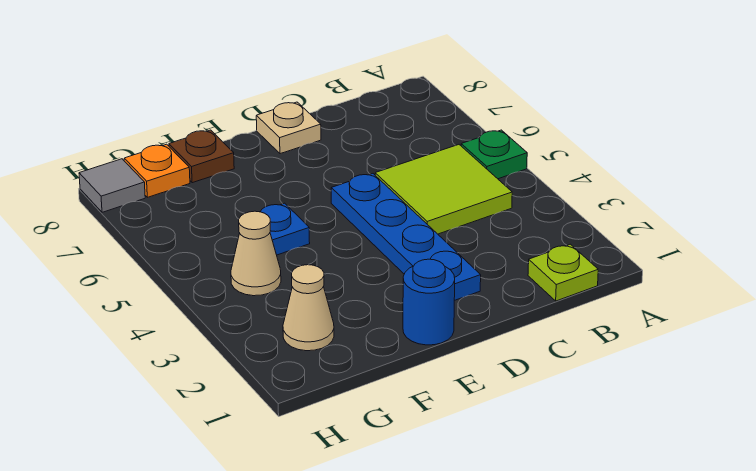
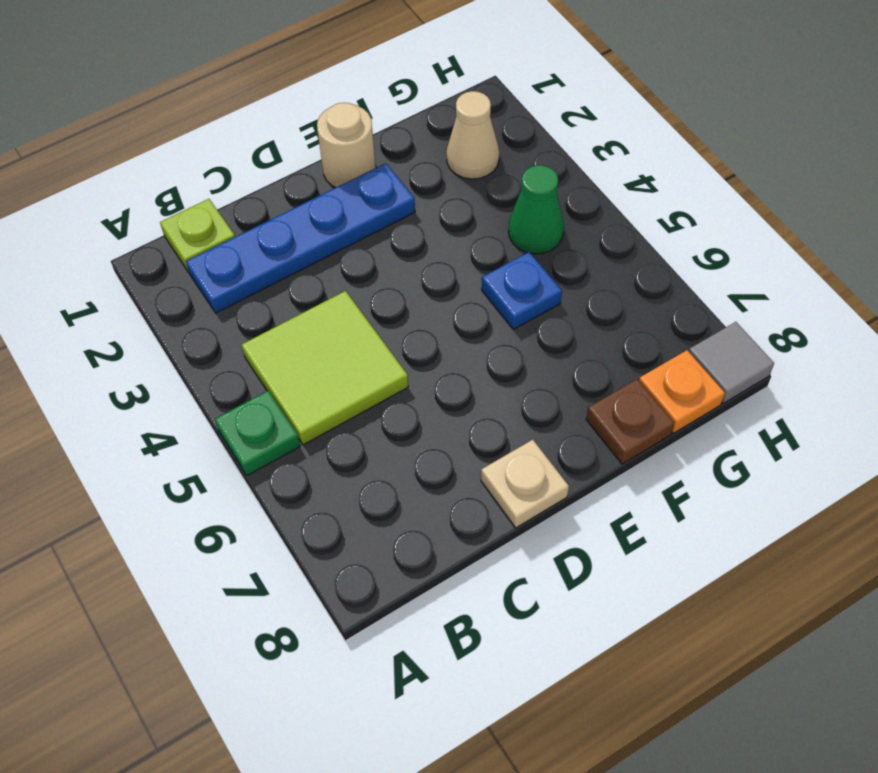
blue 1x4 plate [331,174,481,301] -> blue 1x4 plate turned to [186,163,415,313]
blue 1x1 round brick [403,259,455,345] -> tan 1x1 round brick [317,103,376,187]
tan 1x1 cone [231,211,281,296] -> green 1x1 cone [509,165,564,254]

